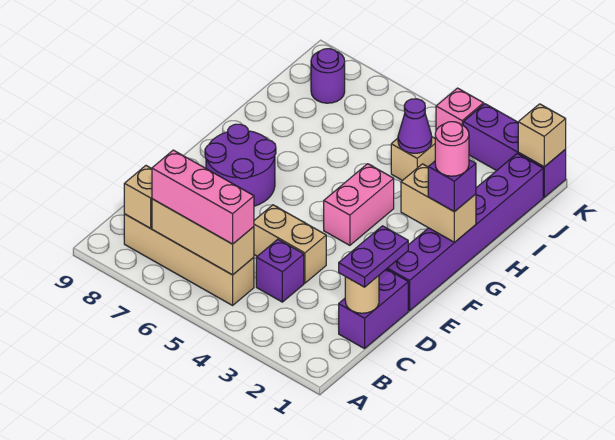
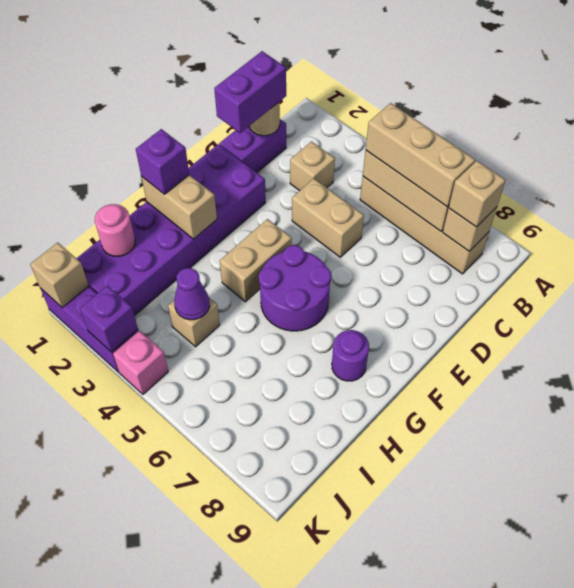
pink 1x3 brick [152,150,254,244] -> tan 1x3 brick [366,103,475,207]
none -> tan 1x1 brick [449,161,506,227]
purple 1x2 plate [339,226,408,287] -> purple 1x2 brick [214,51,286,133]
none -> tan 1x1 brick [290,142,335,191]
purple 1x1 brick [256,239,304,302] -> purple 1x1 brick moved to [80,286,138,352]
purple 1x6 brick [387,154,543,311] -> purple 2x6 brick [76,144,266,316]
purple 2x2 round brick [205,124,276,206] -> purple 2x2 round brick moved to [259,245,331,331]
pink 1x2 brick [324,164,394,245] -> tan 1x2 brick [220,219,292,302]
pink 1x1 round brick [435,122,469,176] -> pink 1x1 round brick moved to [95,204,135,257]
purple 1x1 round brick [311,49,345,103] -> purple 1x1 round brick moved to [332,330,369,381]

